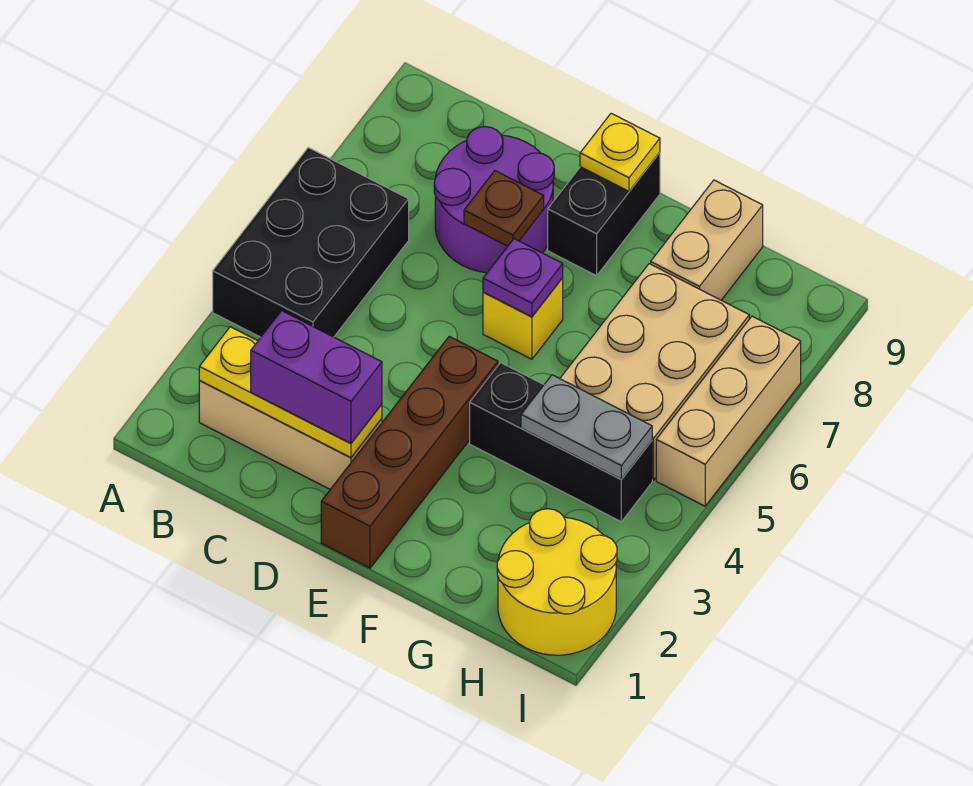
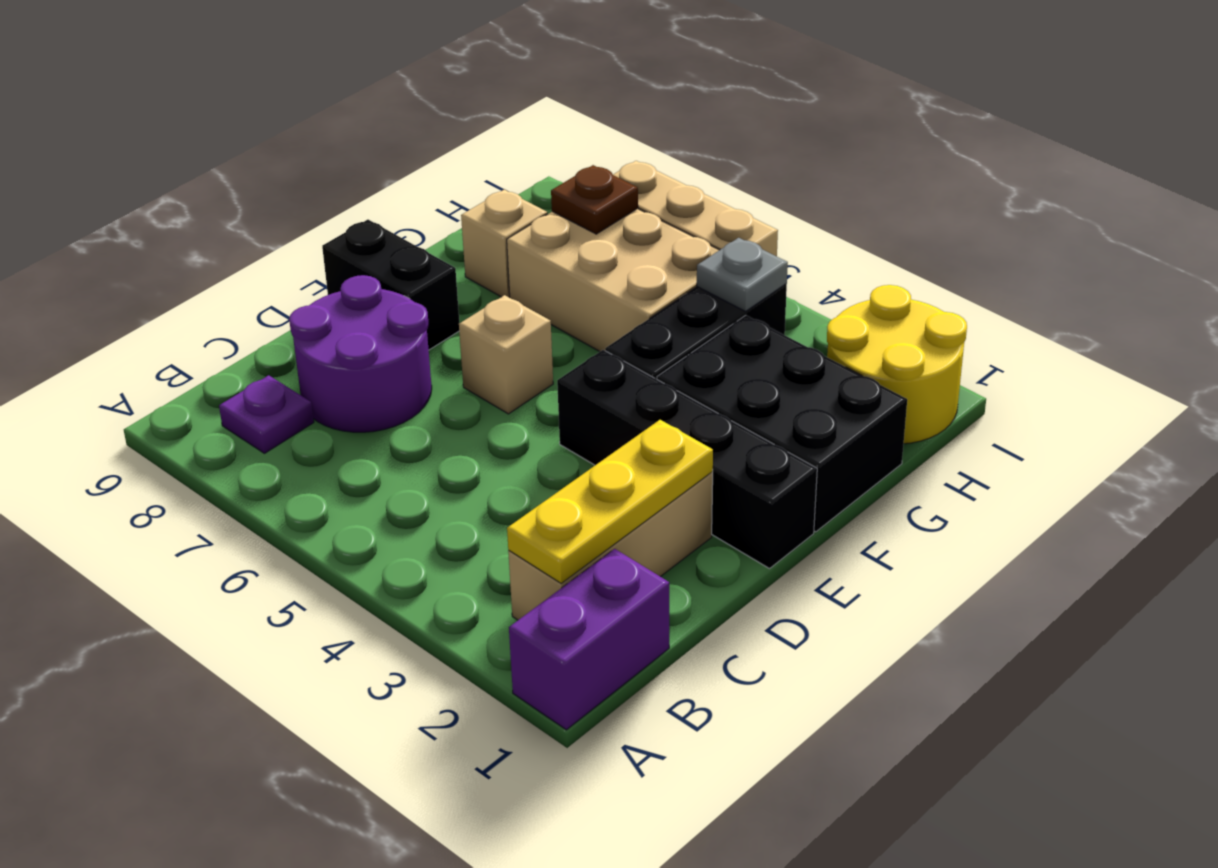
black 2x3 brick [213,148,409,337] -> black 2x3 brick moved to [657,315,907,532]
purple 1x2 brick [251,311,382,444] -> purple 1x2 brick moved to [509,549,669,730]
brown 1x1 plate [464,171,544,246] -> brown 1x1 plate moved to [551,165,638,234]
brown 1x4 brick [321,336,498,568] -> black 1x4 brick [557,350,817,569]
yellow 1x1 brick [483,278,563,359] -> tan 1x1 brick [459,295,553,414]
purple 1x1 plate [483,239,563,317] -> purple 1x1 plate moved to [219,375,314,453]
yellow 1x1 plate [580,113,660,191] -> none
grey 1x2 plate [521,375,652,479] -> grey 1x1 plate [697,238,788,312]
tan 1x2 brick [651,180,763,300] -> tan 1x1 brick [461,190,548,298]

